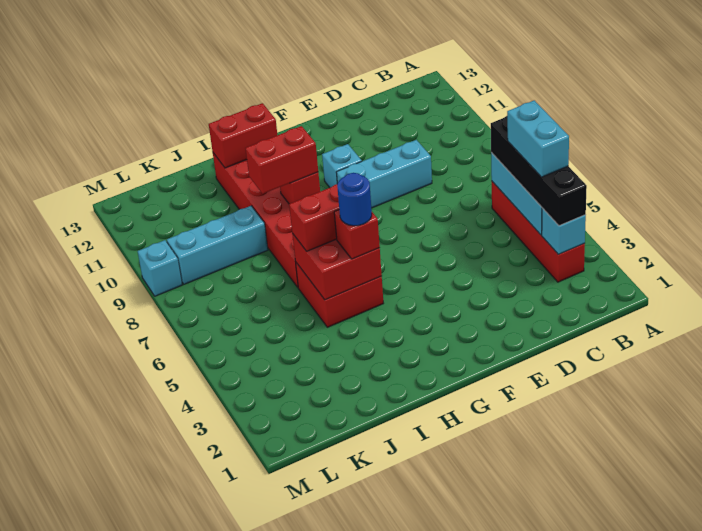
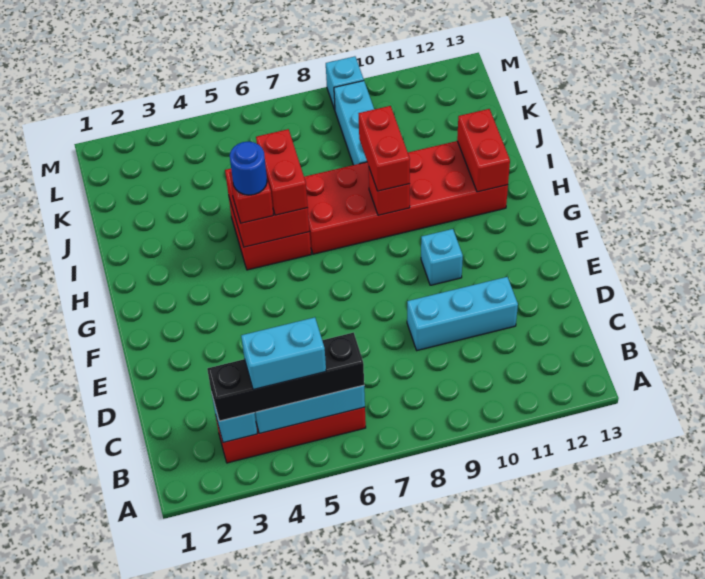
cyan 1x3 brick [336,140,432,208] -> cyan 1x3 brick turned to [407,277,518,350]

